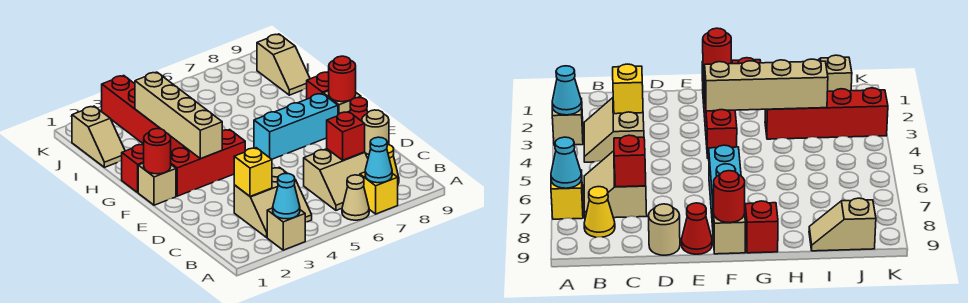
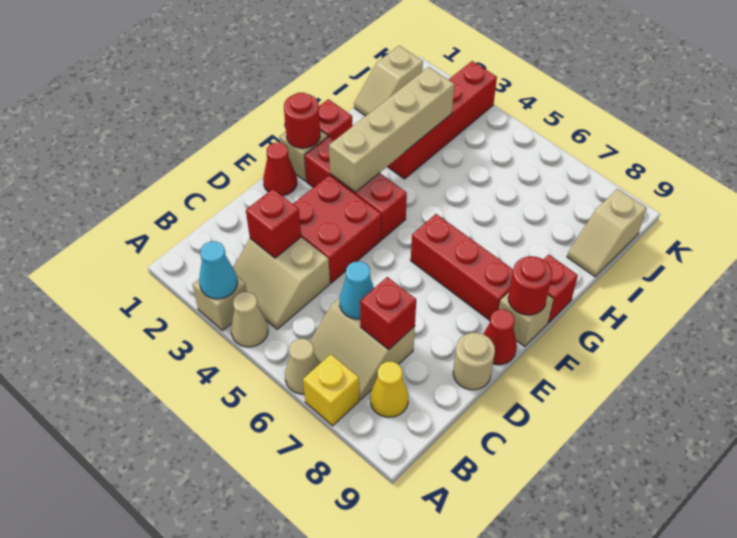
none -> tan 1x1 cone [231,292,268,347]
cyan 1x1 cone [365,137,392,183] -> cyan 1x1 cone moved to [340,261,374,319]
yellow 1x1 brick [234,148,272,196] -> red 1x1 brick [246,189,301,258]
none -> red 2x2 brick [293,175,381,283]
none -> red 1x1 cone [263,142,297,196]
cyan 1x3 brick [254,93,338,159] -> red 1x3 brick [411,214,513,320]

